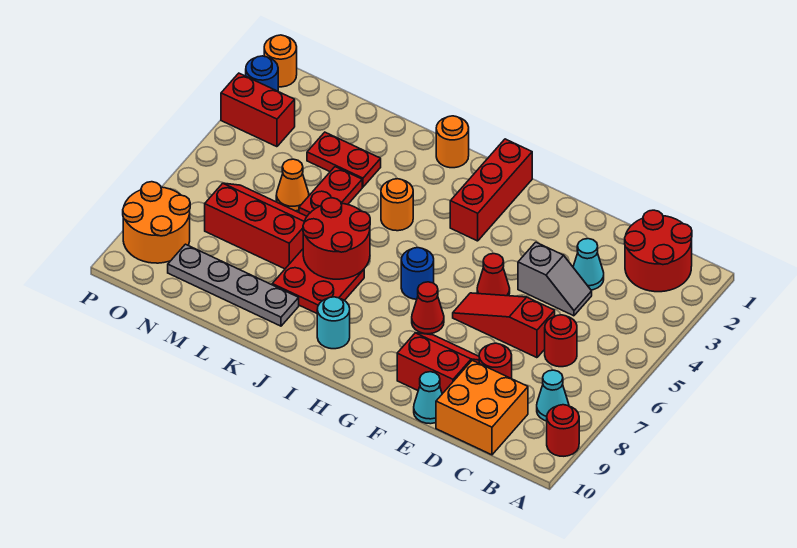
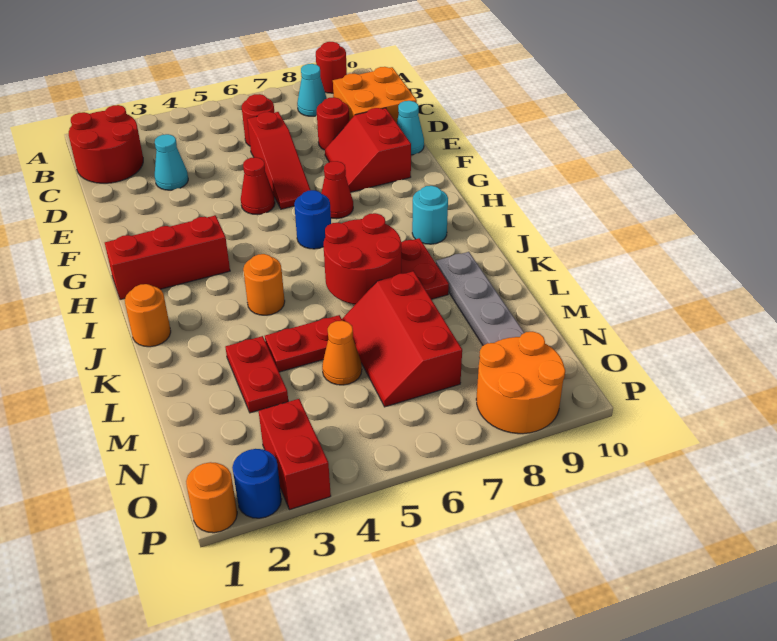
grey 1x2 slope [518,242,592,316] -> none

